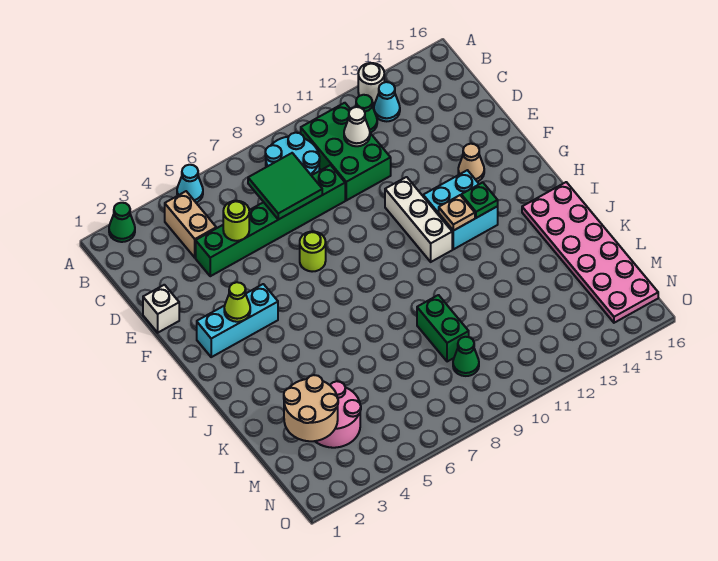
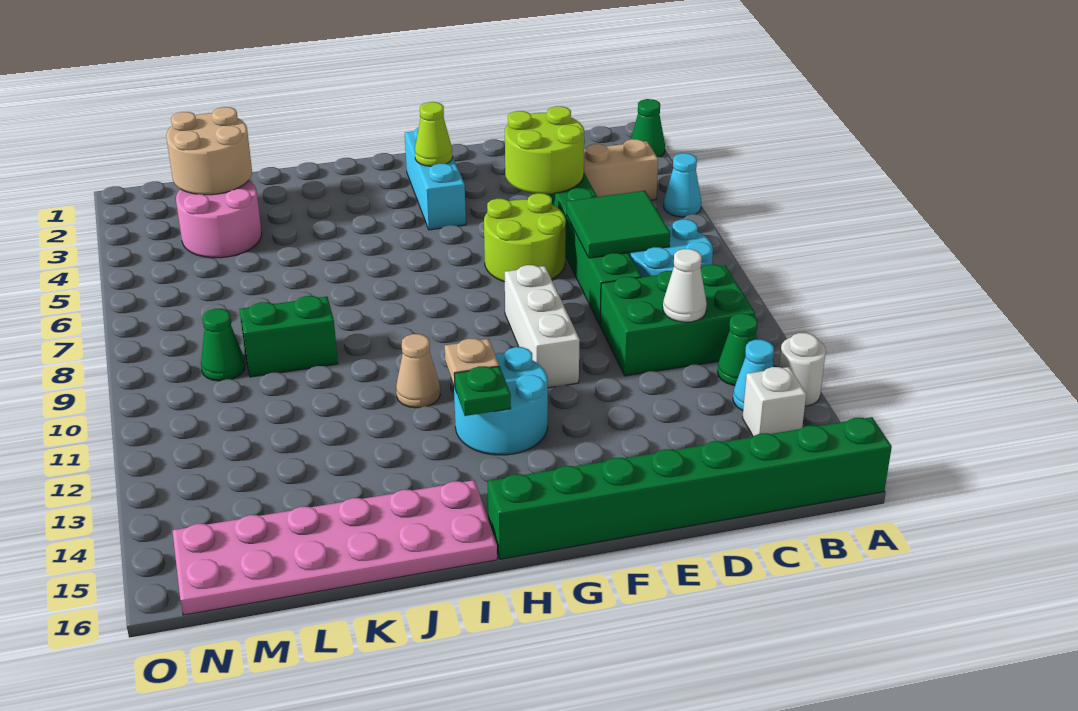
none -> green 1x8 brick [488,417,892,559]
lime 1x1 round brick [223,201,249,241] -> lime 2x2 round brick [505,106,584,194]
white 1x1 brick [143,285,179,333] -> white 1x1 brick moved to [742,367,806,436]
lime 1x1 round brick [300,232,326,272] -> lime 2x2 round brick [484,193,566,282]
white 1x3 brick [385,177,452,262] -> white 1x3 brick turned to [505,265,580,388]
tan 1x1 cone [458,144,484,182] -> tan 1x1 cone moved to [396,334,440,408]
cyan 2x2 brick [423,170,498,249] -> cyan 2x2 round brick [454,347,548,455]

